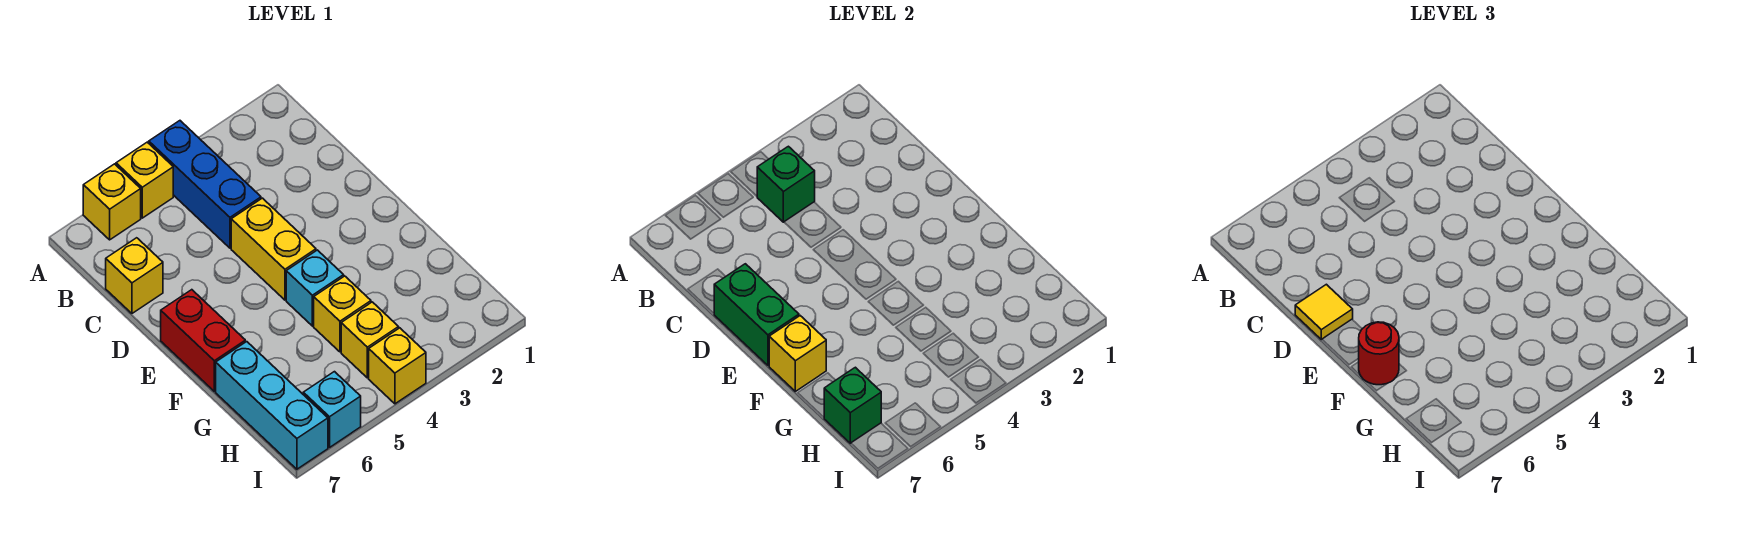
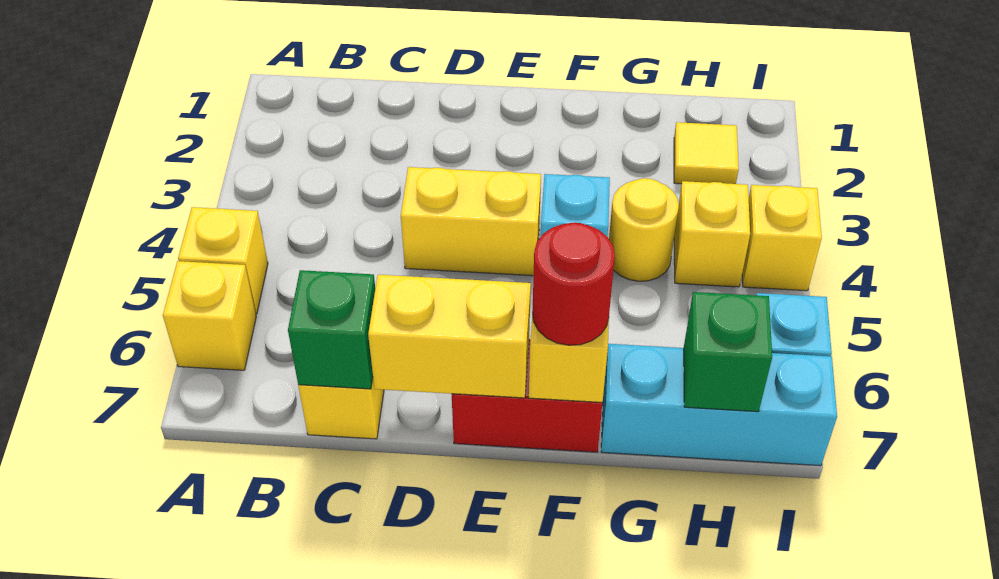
blue 1x3 brick [149,121,261,248] -> none
green 1x1 brick [757,146,815,222] -> green 1x1 brick moved to [288,270,375,389]
green 1x2 brick [714,264,799,365] -> yellow 1x2 brick [368,275,531,398]
yellow 1x1 tile [1295,284,1353,340] -> yellow 1x1 tile moved to [674,122,739,184]
yellow 1x1 brick [314,276,371,352] -> yellow 1x1 round brick [609,178,679,281]

